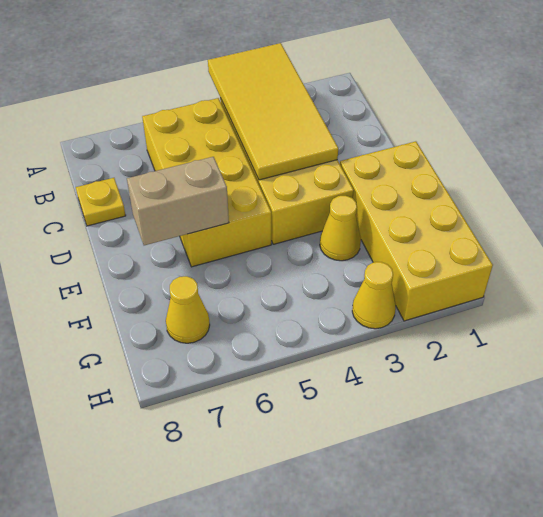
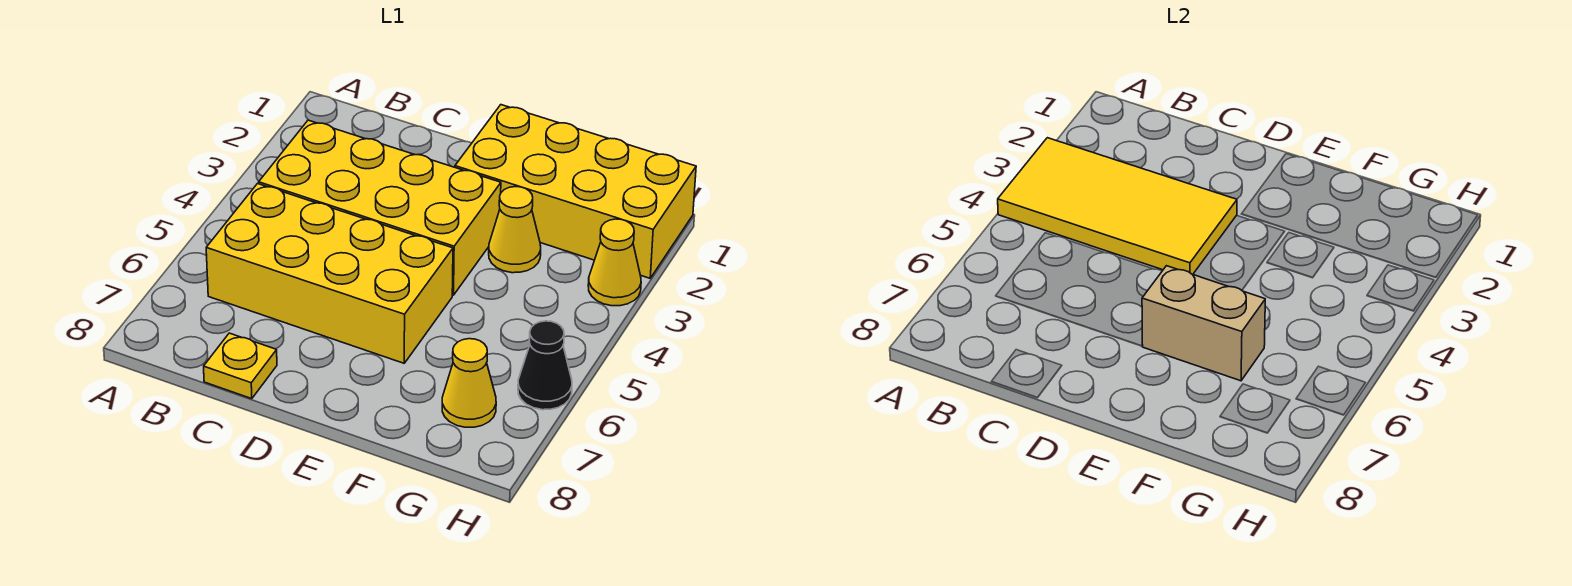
tan 1x2 brick [127,157,229,245] -> tan 1x2 brick turned to [1142,266,1265,381]
none -> black 1x1 cone [518,321,572,410]

